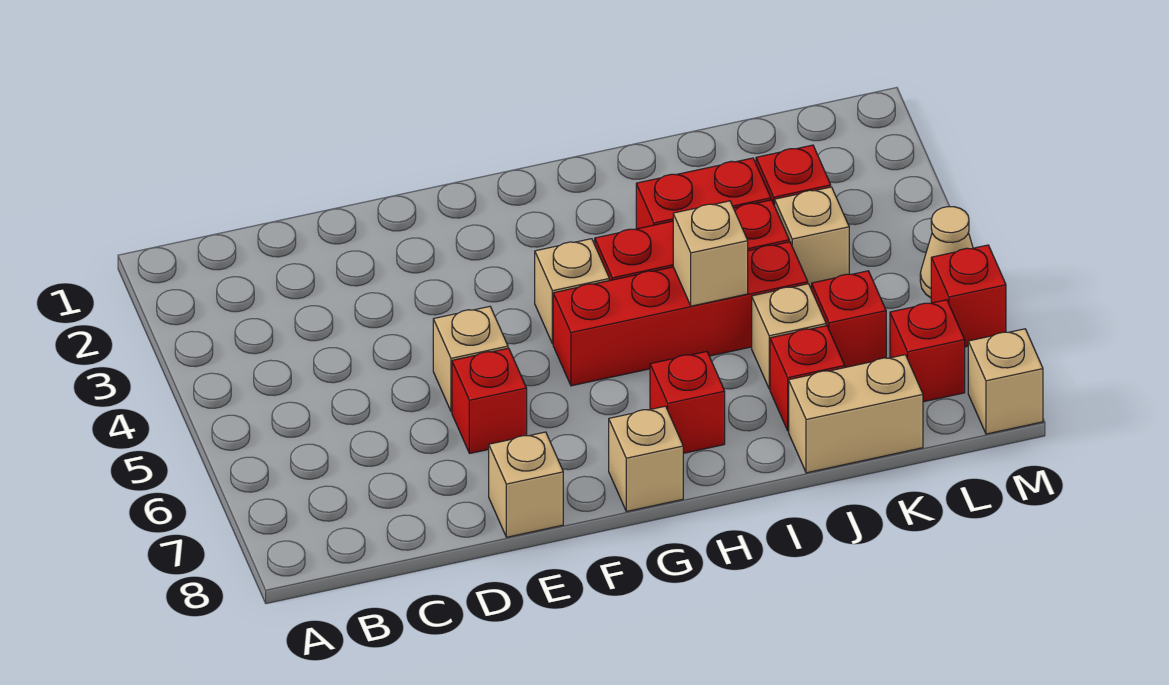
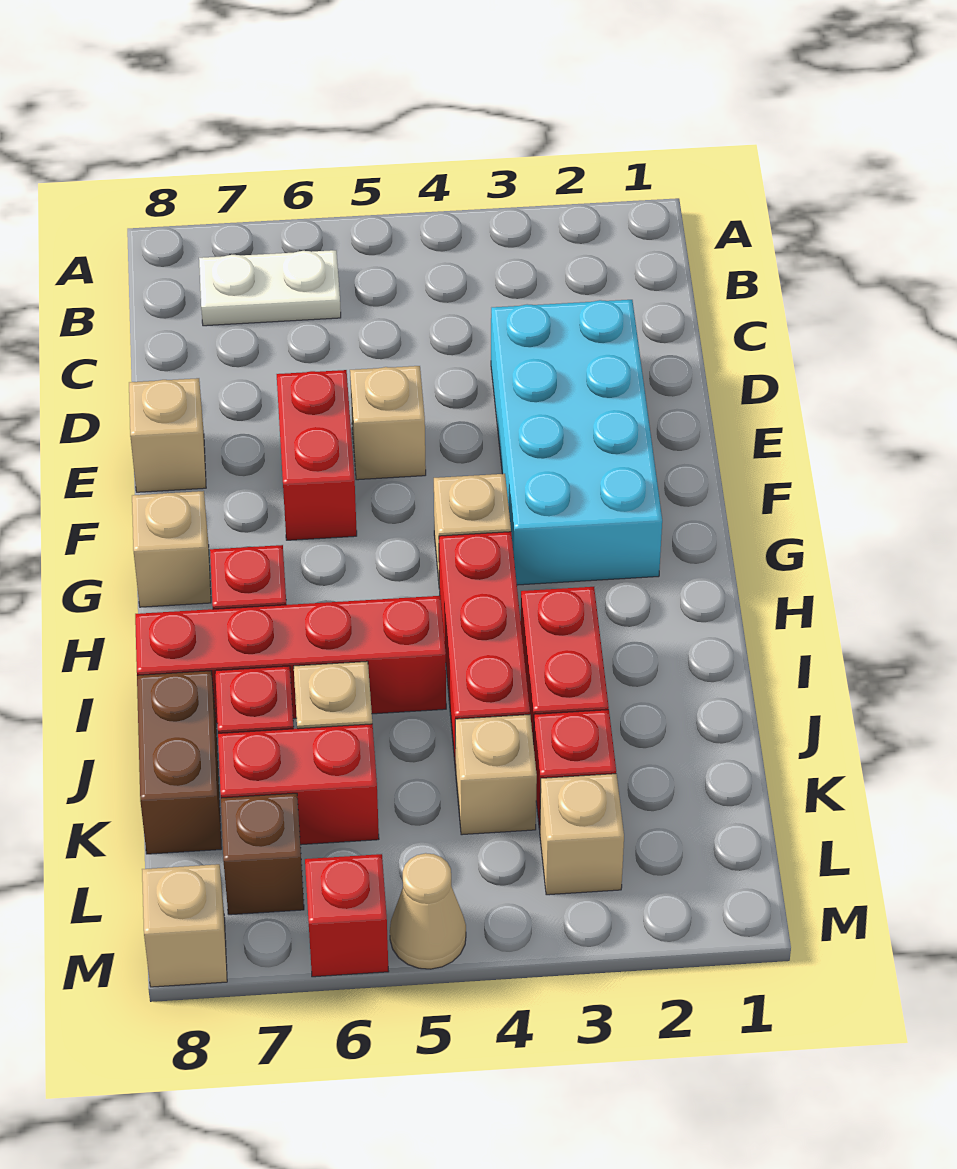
none -> white 1x2 plate [199,250,341,326]
none -> cyan 2x4 brick [491,300,662,585]
red 1x1 brick [452,348,527,453] -> red 1x2 brick [277,370,357,540]
red 1x4 brick [553,242,808,386] -> red 1x4 brick turned to [135,596,446,723]
tan 1x1 brick [673,201,748,306] -> tan 1x1 brick moved to [540,774,624,895]
tan 1x2 brick [789,355,923,473] -> brown 1x2 brick [137,671,222,854]
red 1x1 brick [812,271,886,367] -> red 1x2 brick [218,724,379,845]
red 1x1 brick [890,300,965,402] -> brown 1x1 brick [221,793,304,915]

